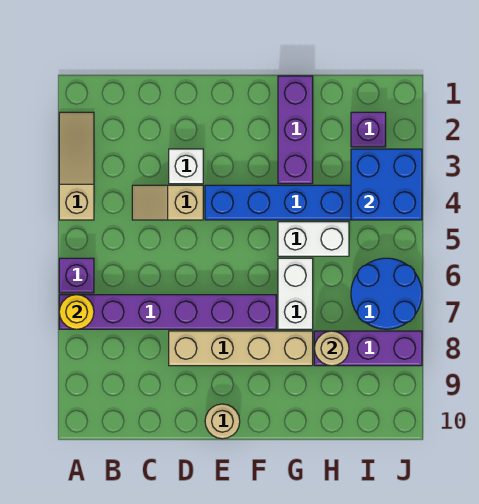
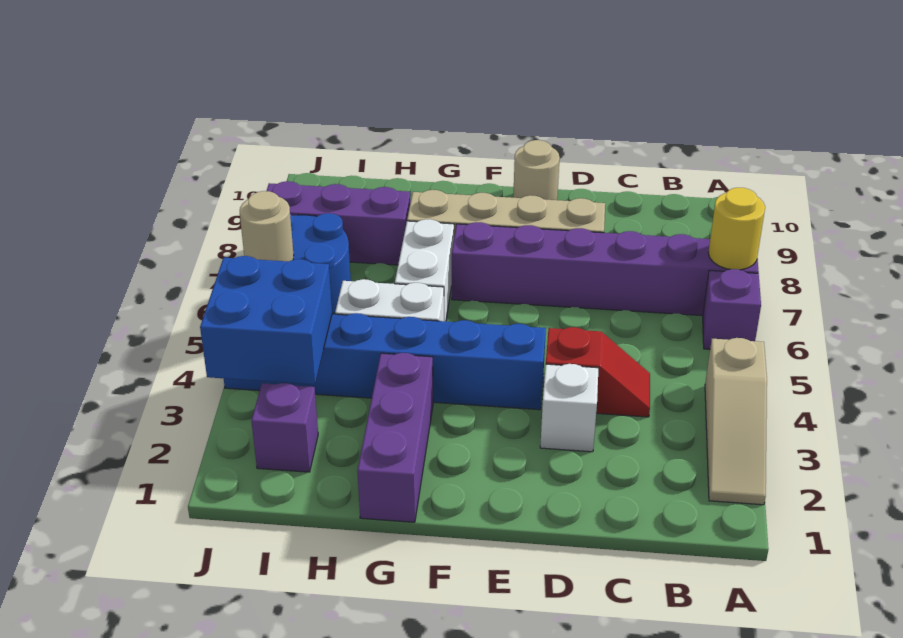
tan 1x2 slope [132,185,203,220] -> red 1x2 slope [546,327,650,417]
tan 1x1 round brick [314,331,349,366] -> tan 1x1 round brick moved to [240,191,294,262]

